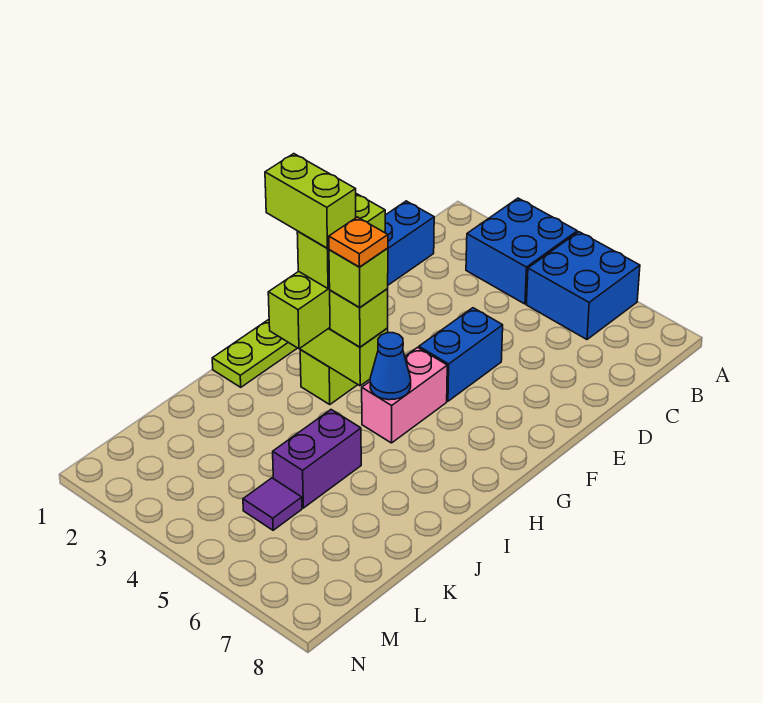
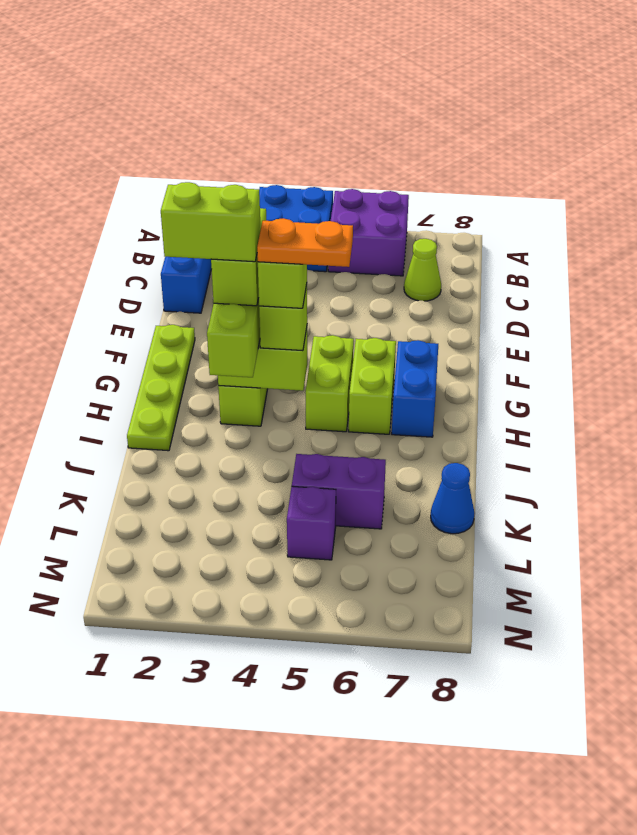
blue 2x2 brick [527,232,640,339] -> purple 2x2 brick [328,189,409,276]
none -> lime 1x1 cone [404,239,441,301]
blue 1x2 brick [419,308,503,401] -> blue 1x2 brick moved to [392,340,438,437]
pink 1x2 brick [362,347,447,443] -> lime 1x2 brick [306,335,354,432]
none -> lime 1x2 brick [349,338,396,434]
orange 1x1 plate [329,217,388,267] -> orange 1x2 plate [257,218,353,267]
blue 1x1 cone [370,333,411,400] -> blue 1x1 cone moved to [431,463,474,534]
purple 1x2 brick [273,410,361,508] -> purple 1x2 brick turned to [292,454,386,529]
purple 1x1 tile [243,478,302,530] -> purple 1x1 brick [287,486,336,560]

